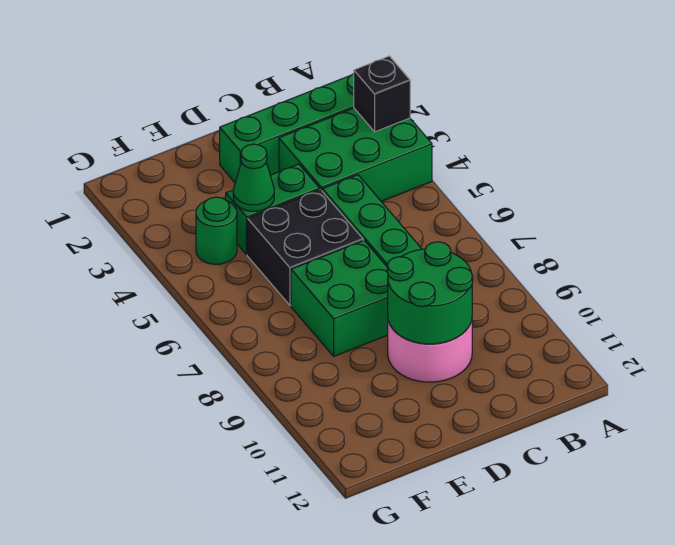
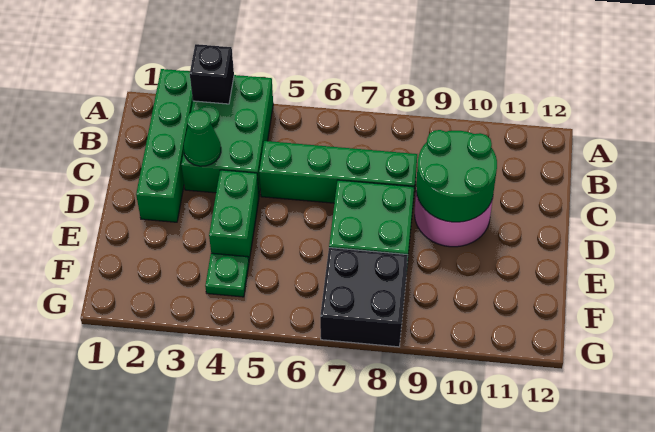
black 2x2 brick [247,190,363,306] -> black 2x2 brick moved to [320,248,408,347]
green 1x1 cone [233,144,274,211] -> green 1x1 cone moved to [184,110,221,166]
green 1x1 round brick [196,197,237,264] -> green 1x1 plate [205,253,249,297]

